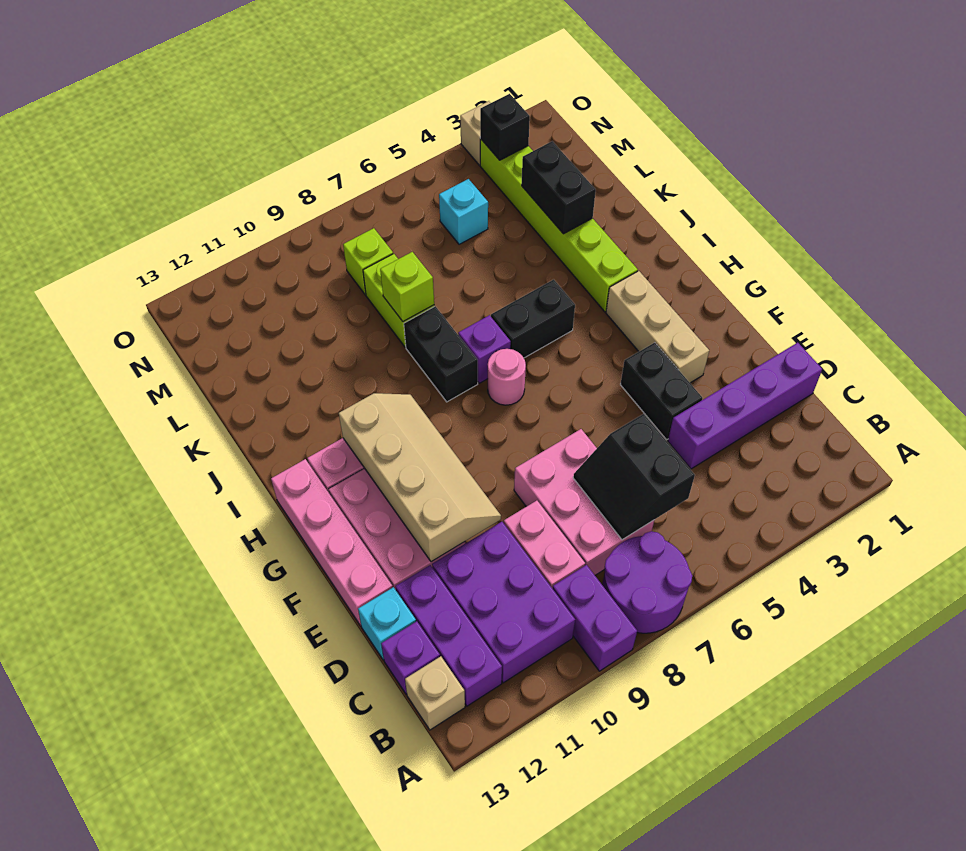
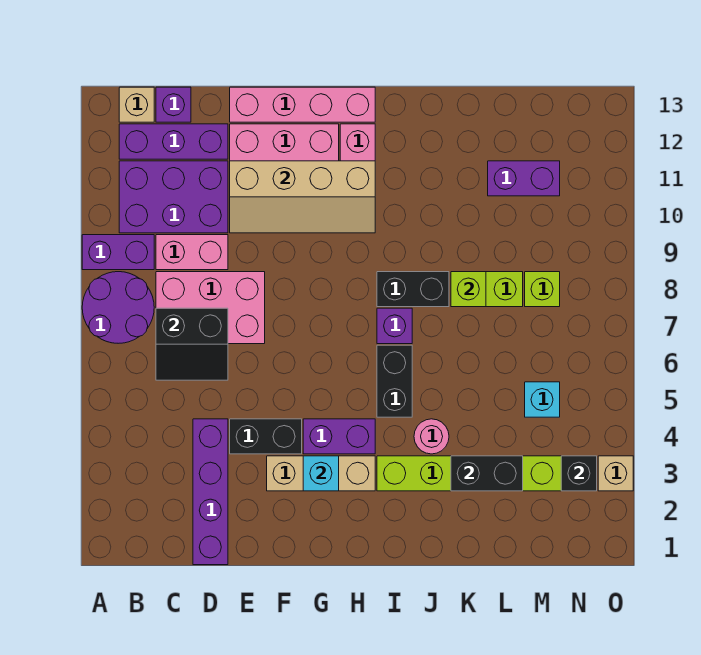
black 2x2 slope [573,414,695,540] -> black 2x2 slope turned to [156,308,228,380]
cyan 1x1 brick [358,587,416,660] -> cyan 1x1 brick moved to [303,456,339,491]
none -> purple 1x2 brick [303,419,375,454]
pink 1x1 round brick [488,349,526,405] -> pink 1x1 round brick moved to [414,419,449,454]
none -> purple 1x2 brick [488,161,560,196]

